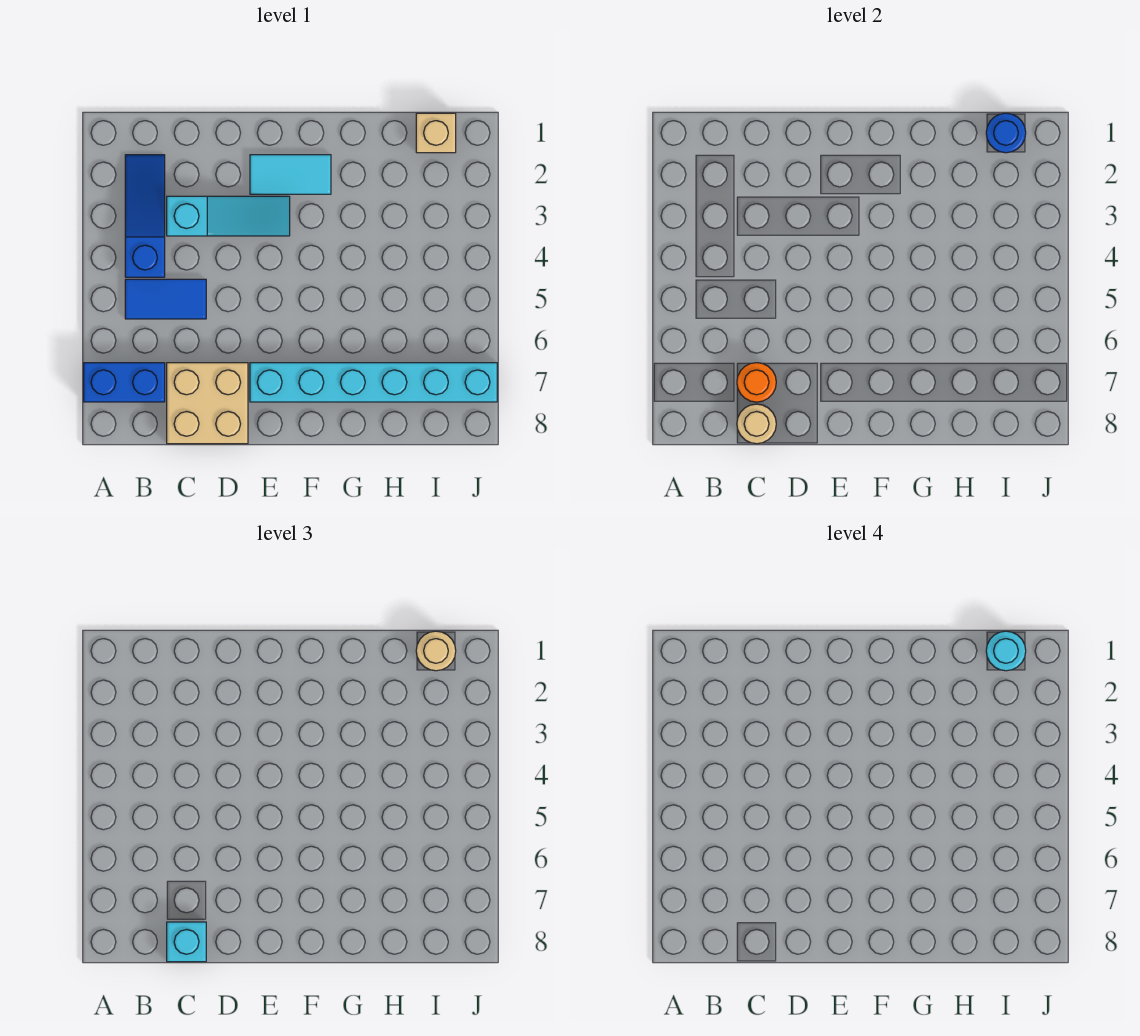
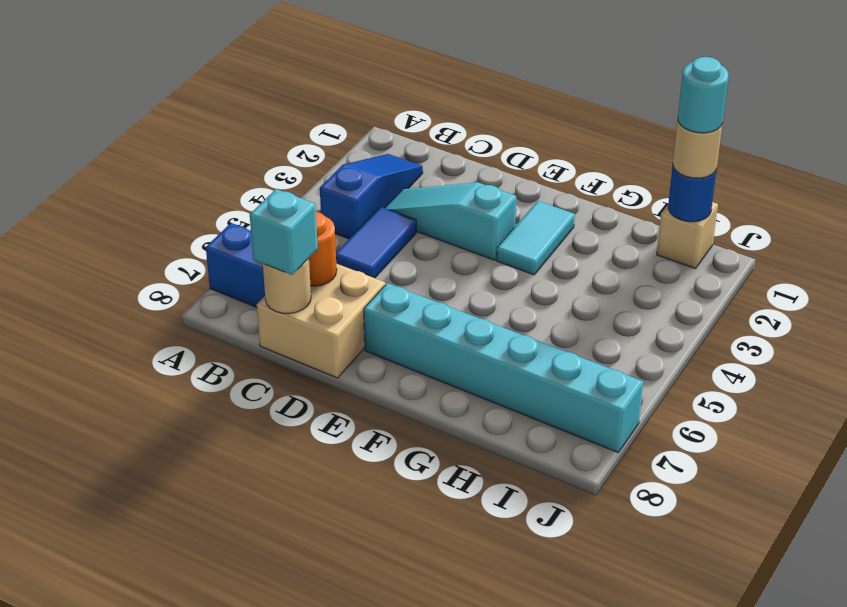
blue 1x2 tile [125,279,206,319] -> blue 1x2 tile turned to [336,207,416,278]
cyan 1x3 slope [167,196,290,236] -> cyan 1x3 slope turned to [385,182,516,260]
cyan 1x2 tile [250,155,331,194] -> cyan 1x2 tile turned to [497,201,575,275]

